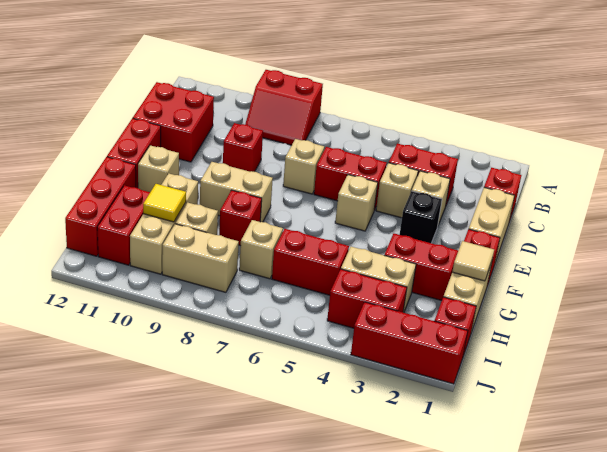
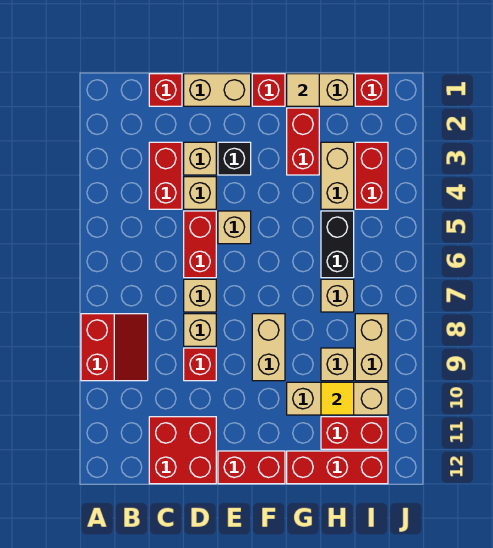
tan 1x1 brick [138,145,179,192] -> tan 1x1 brick moved to [184,314,216,346]
red 1x1 brick [219,190,262,246] -> none
red 1x2 brick [272,229,349,295] -> black 1x2 brick [321,211,354,278]
red 1x3 brick [351,302,468,384] -> none

